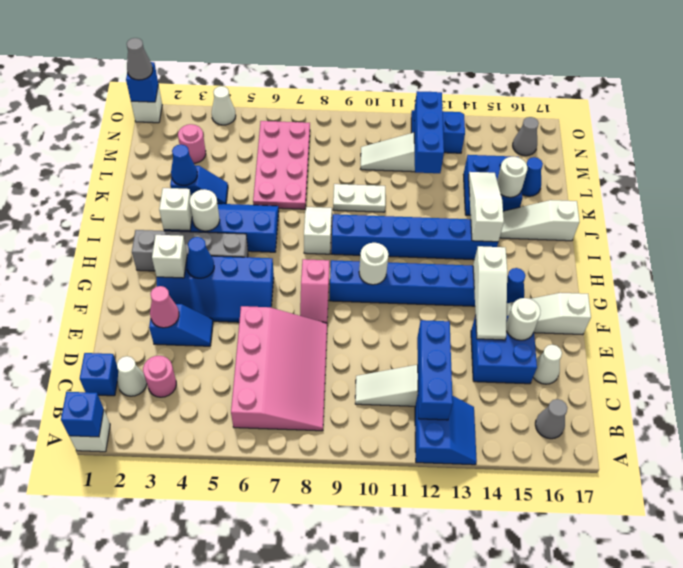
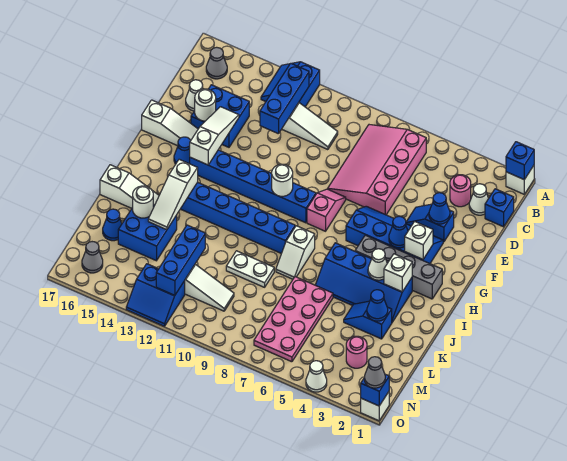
pink 1x1 cone [150,286,179,328] -> blue 1x1 cone [429,193,450,224]
white 1x1 round brick [190,189,220,231] -> white 1x1 cone [368,249,387,280]

